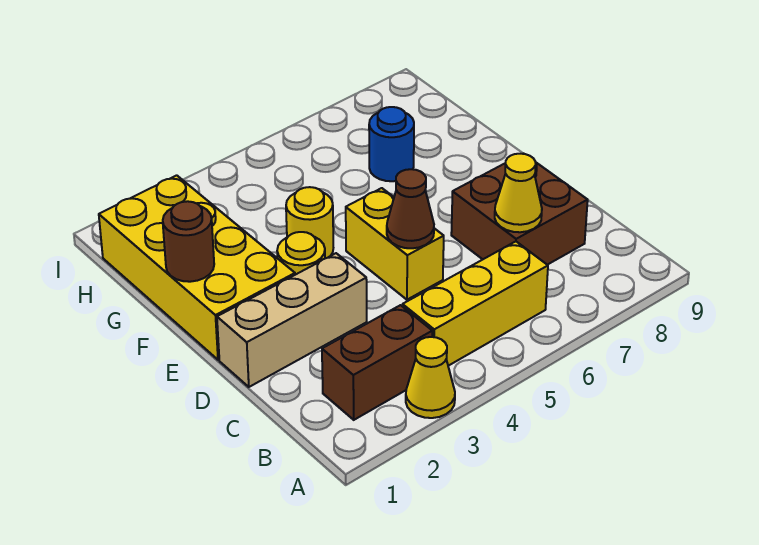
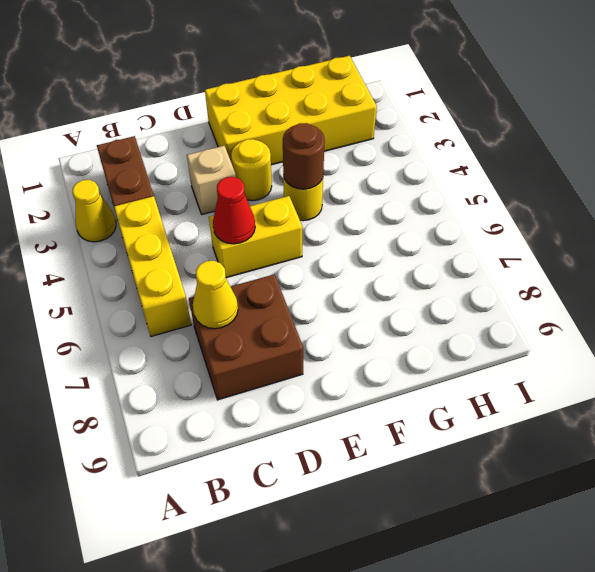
tan 1x3 brick [217,253,367,387] -> tan 1x1 brick [187,146,236,214]
brown 1x1 cone [387,169,434,248] -> red 1x1 cone [213,177,255,244]
brown 1x1 round brick [163,201,214,282] -> brown 1x1 round brick moved to [283,123,325,189]
blue 1x1 round brick [369,107,414,181] -> none

